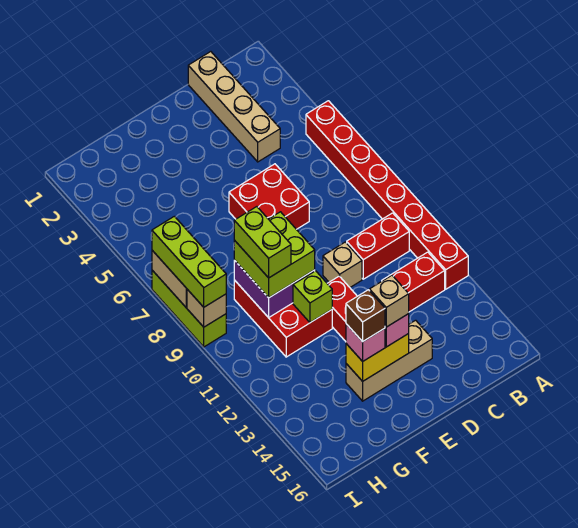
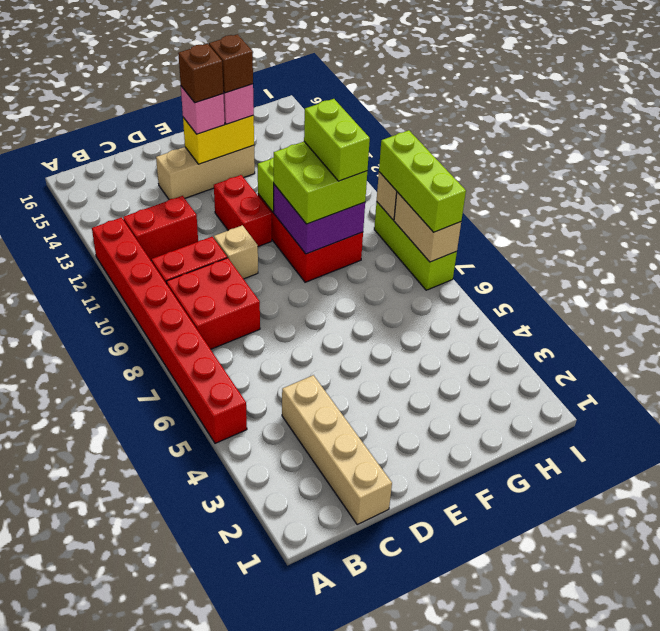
red 2x2 brick [229,164,309,229] -> red 2x2 brick moved to [166,258,260,349]
tan 1x1 brick [370,275,409,327] -> brown 1x1 brick [178,44,223,103]

